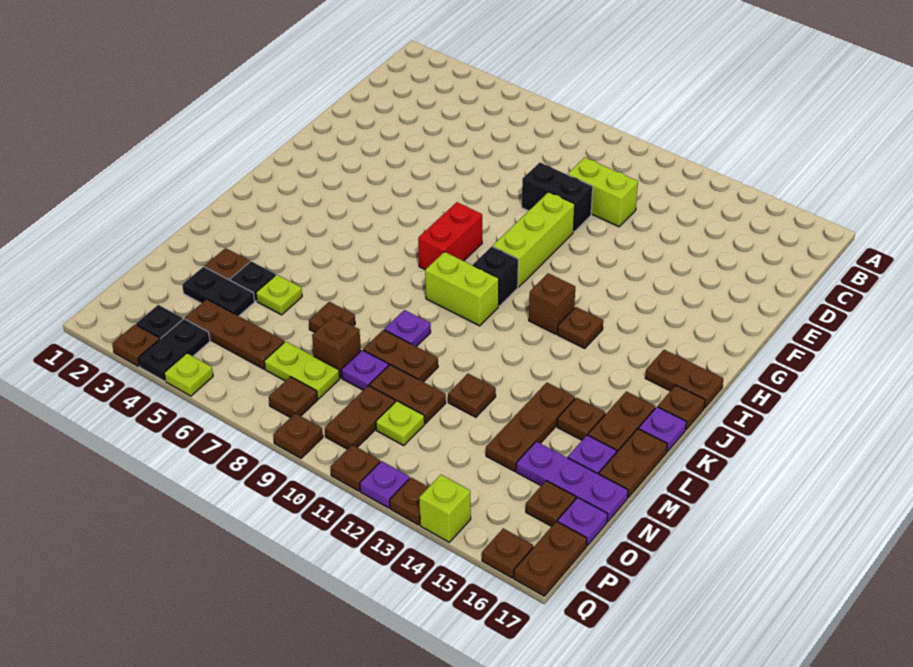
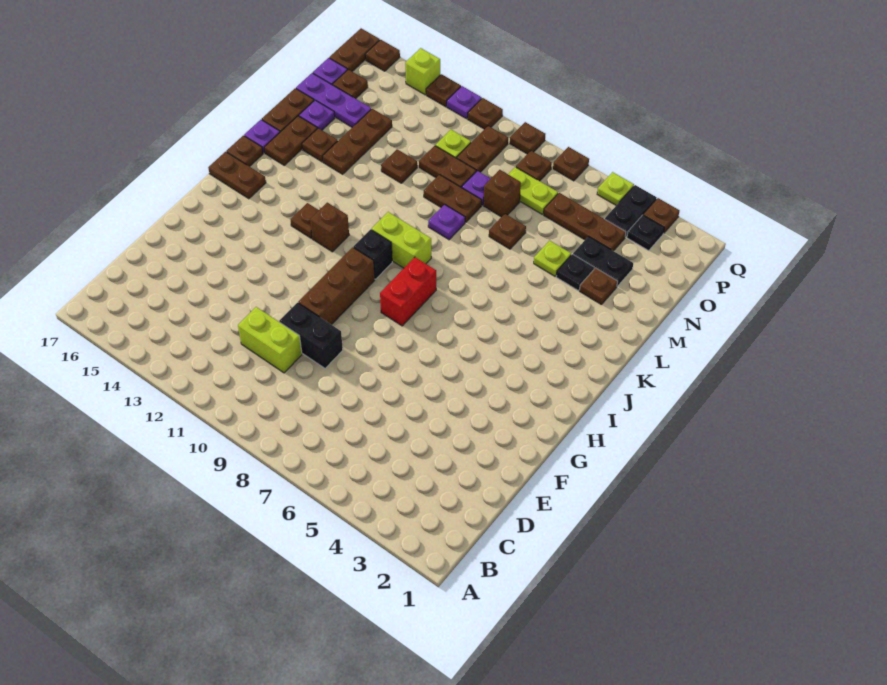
lime 1x3 brick [493,192,575,287] -> brown 1x3 brick [298,247,375,325]
none -> brown 1x1 plate [553,147,589,181]

